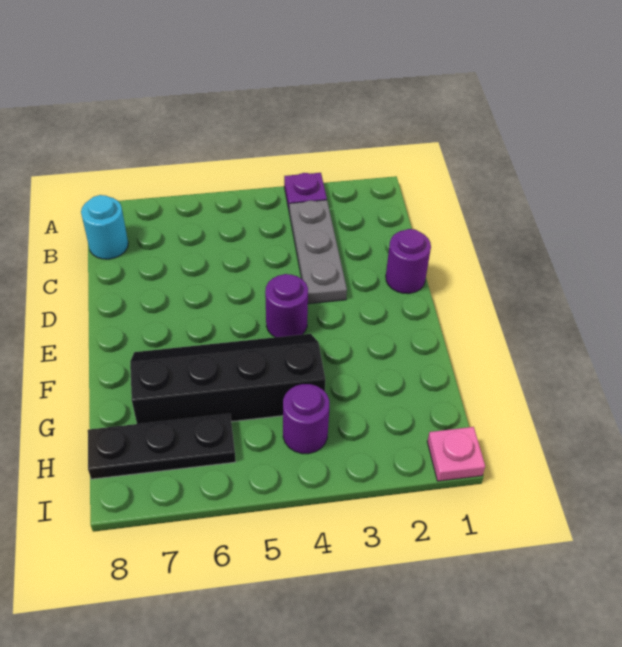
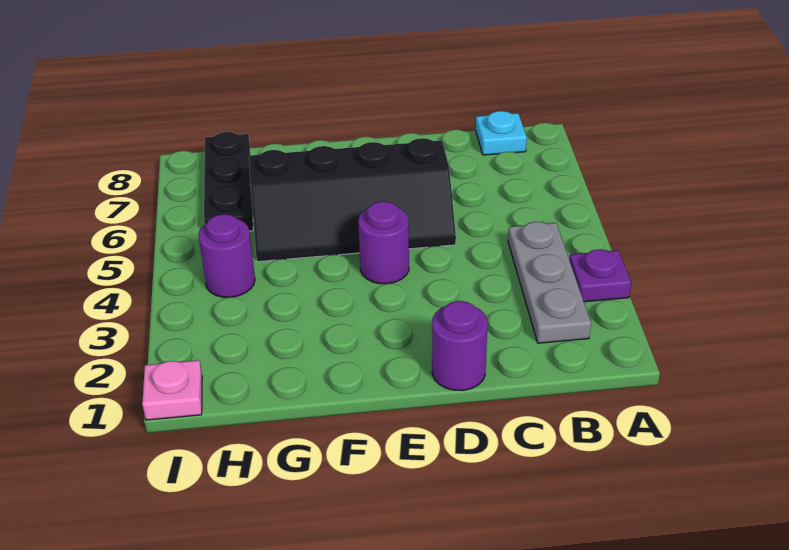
grey 1x3 plate [289,200,347,304] -> grey 1x3 plate turned to [508,222,591,343]
cyan 1x1 round brick [81,195,128,259] -> cyan 1x1 plate [476,111,527,155]
black 2x4 slope [130,334,325,424] -> black 2x4 slope turned to [249,138,456,262]

